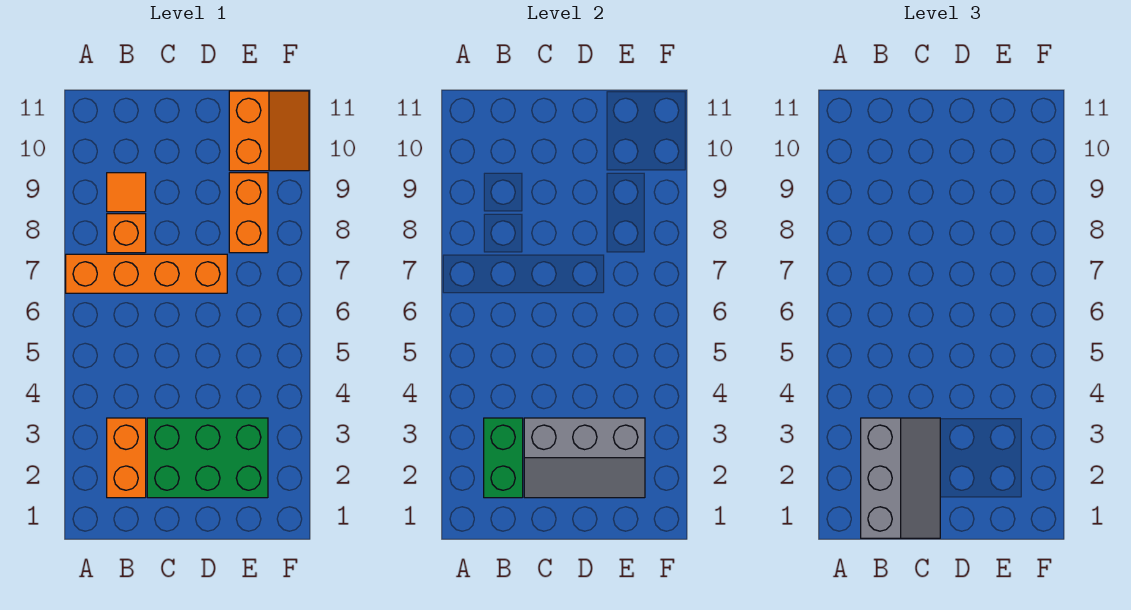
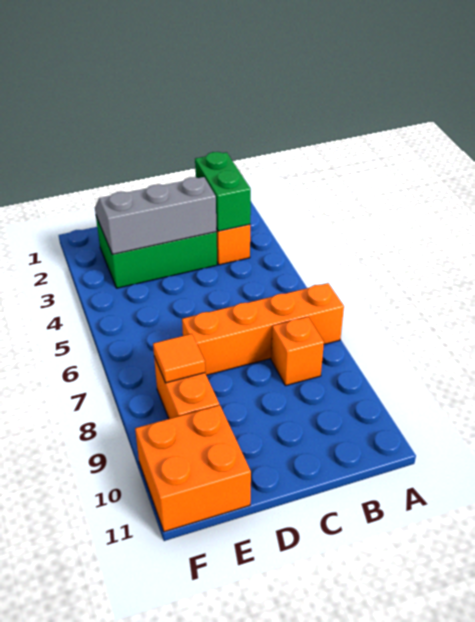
grey 2x3 slope [861,418,940,538] -> none
orange 1x1 tile [107,173,146,212] -> orange 1x1 tile moved to [153,334,205,383]
orange 2x2 slope [229,91,309,171] -> orange 2x2 brick [135,405,251,532]

